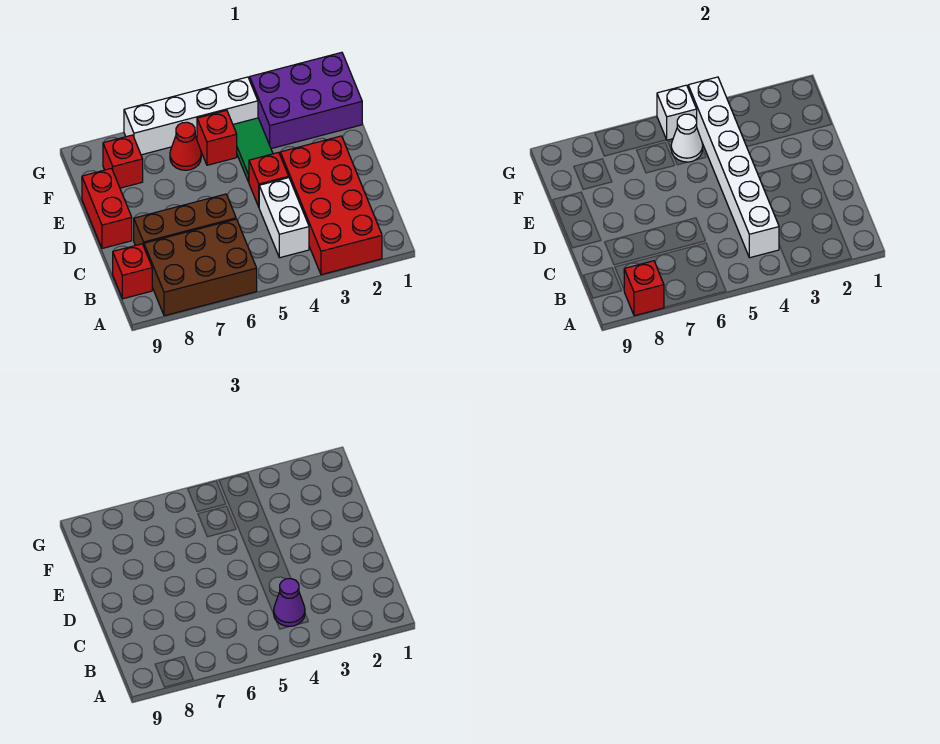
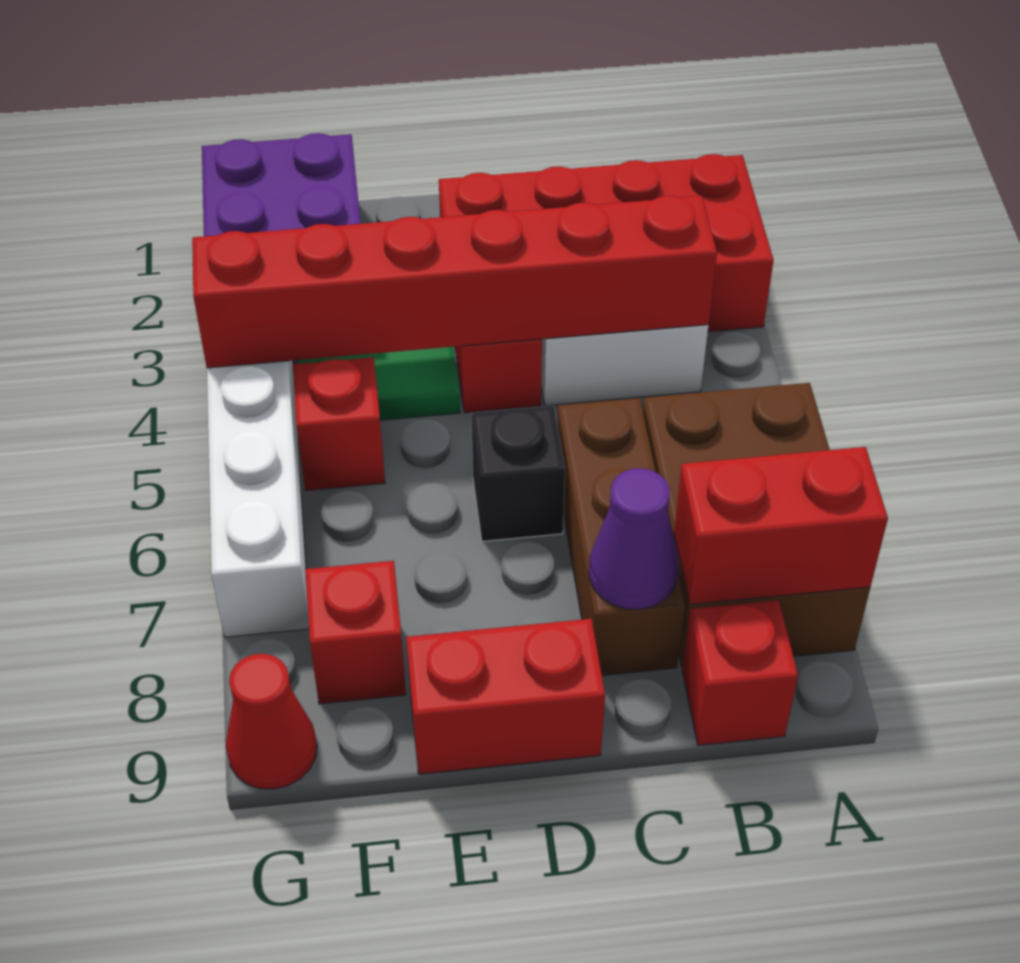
red 1x1 brick [624,261,664,316] -> red 1x2 brick [674,447,888,605]
white 1x6 brick [688,77,779,258] -> red 1x6 brick [192,196,717,368]
purple 1x1 cone [274,579,305,626] -> purple 1x1 cone moved to [589,468,679,609]
none -> black 1x1 brick [472,406,565,541]
white 1x1 cone [671,114,703,162] -> none
red 1x1 cone [170,122,201,170] -> red 1x1 cone moved to [226,654,317,789]
white 1x1 brick [657,85,697,140] -> none

